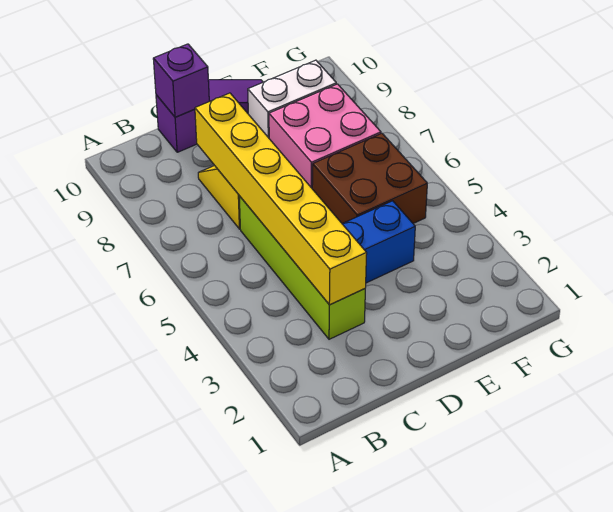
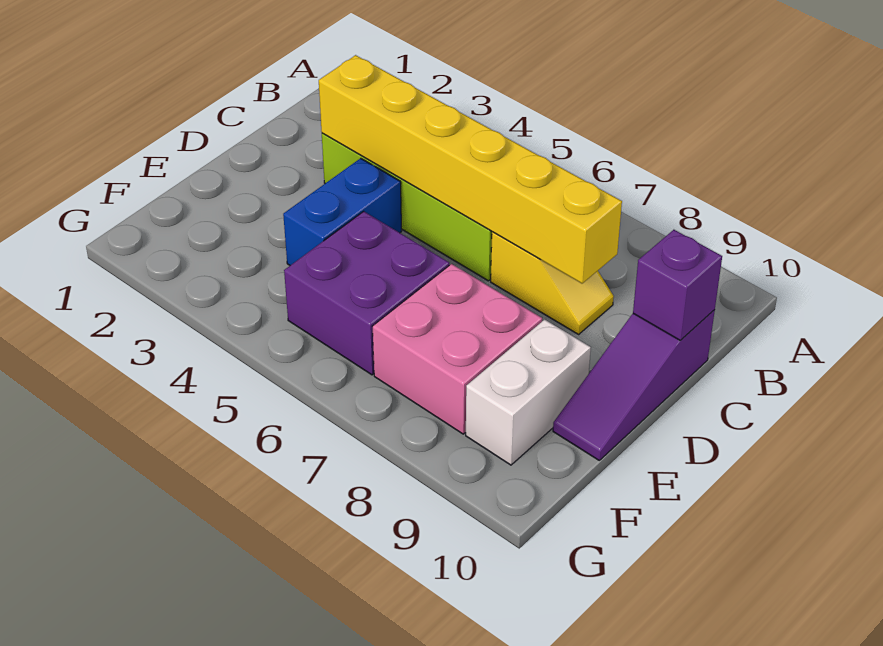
brown 2x2 brick [312,133,427,223] -> purple 2x2 brick [284,211,449,375]

